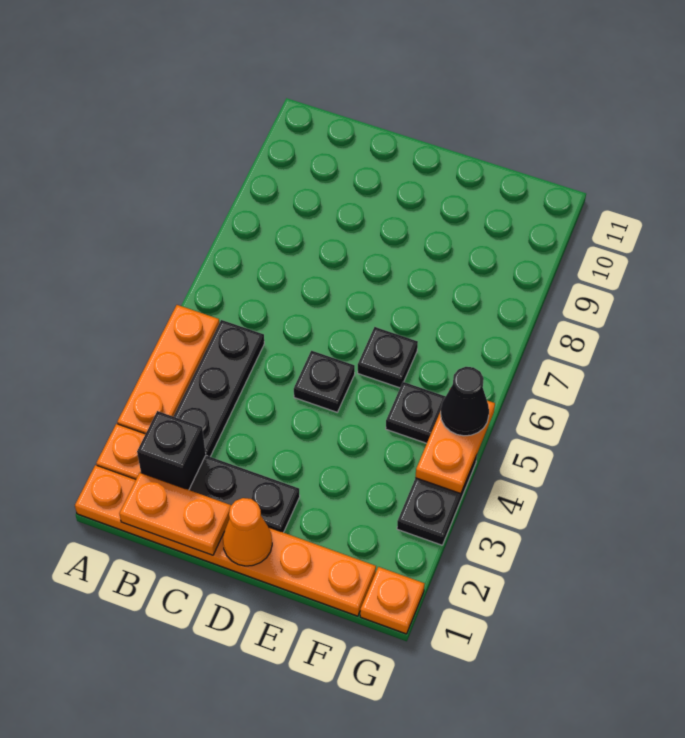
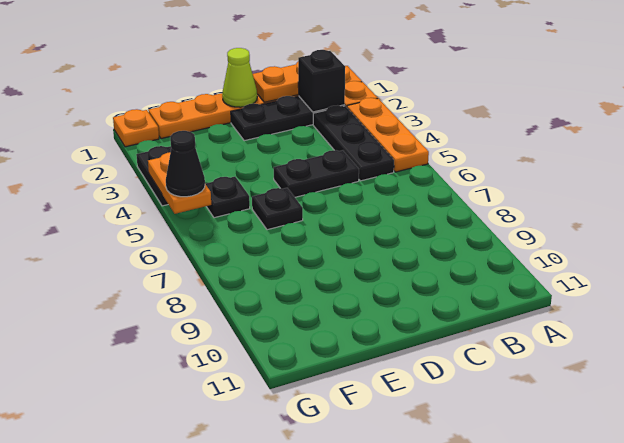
orange 1x1 cone [223,498,272,566] -> lime 1x1 cone [222,48,257,107]
black 1x1 plate [294,351,355,412] -> black 1x2 plate [274,150,359,197]

